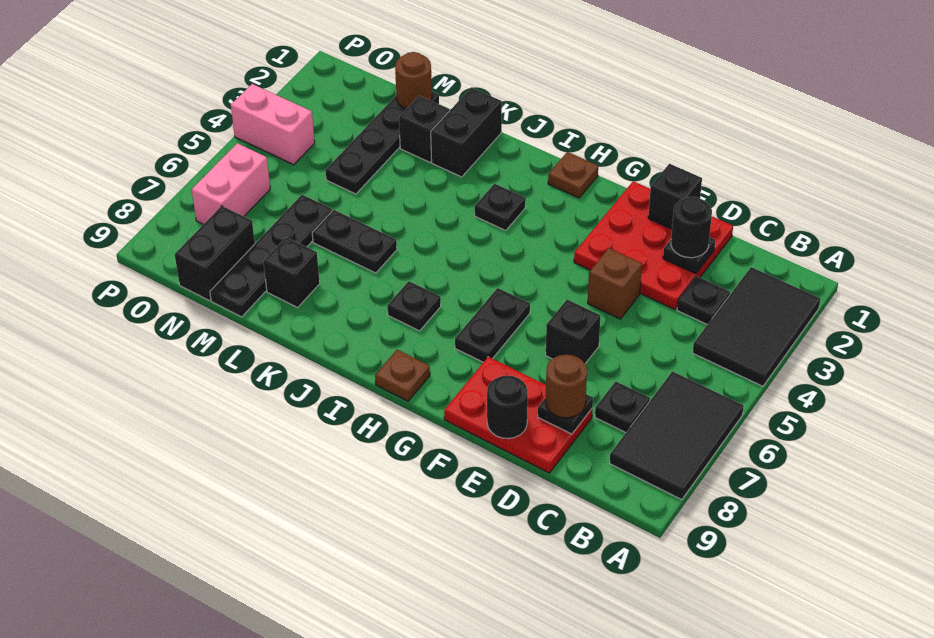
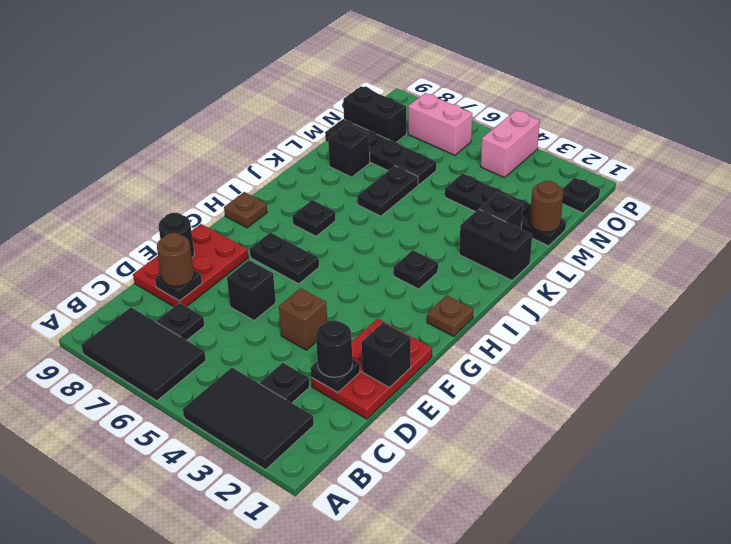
red 3x3 plate [574,181,733,309] -> red 2x3 plate [311,319,432,419]
none -> black 1x1 plate [562,178,600,213]

